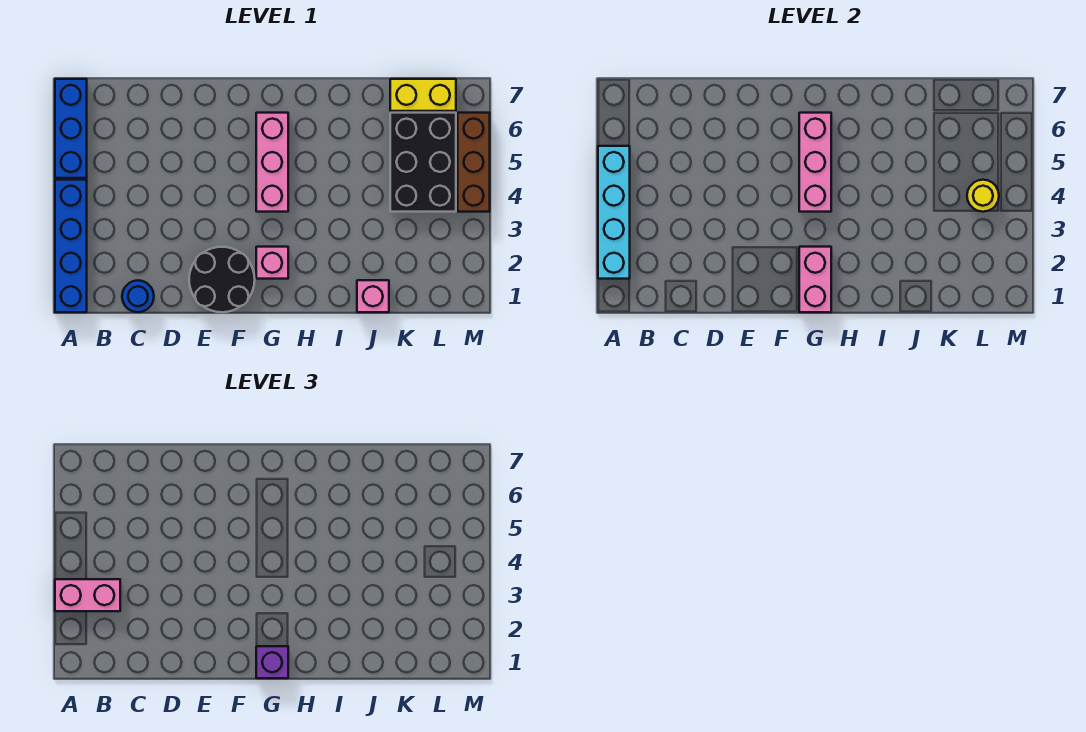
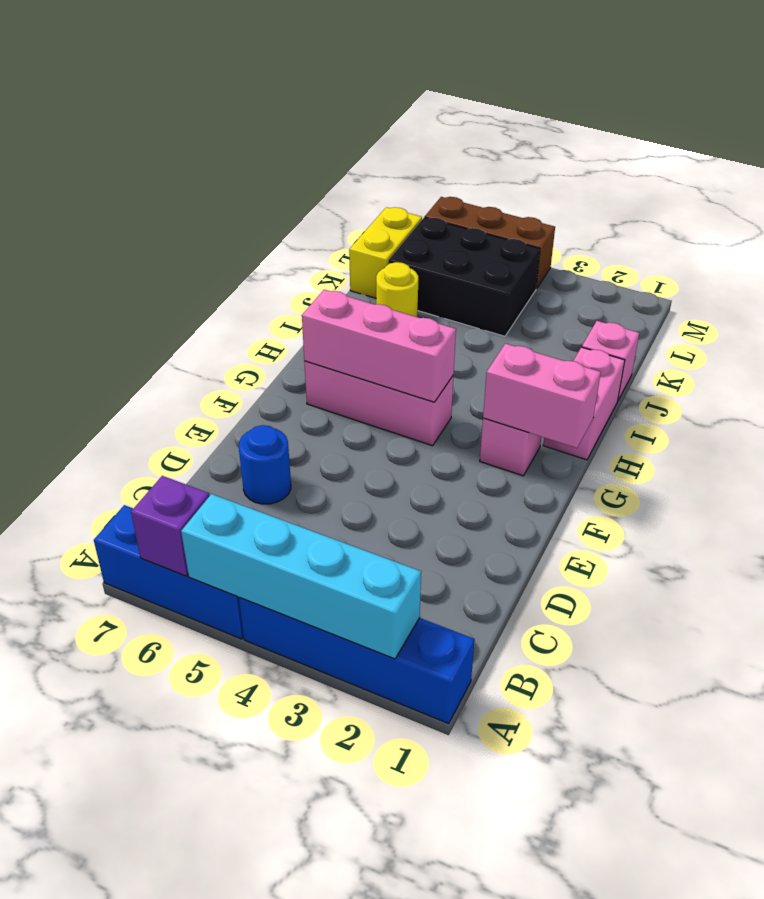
pink 1x2 brick [55,579,120,611] -> pink 1x2 brick moved to [543,347,625,460]
blue 1x1 round brick [122,280,154,312] -> blue 1x1 round brick moved to [239,425,291,504]
black 2x2 round brick [189,247,255,312] -> none
purple 1x1 brick [256,646,288,678] -> purple 1x1 brick moved to [131,476,209,576]
yellow 1x1 round brick [967,180,999,212] -> yellow 1x1 round brick moved to [376,262,418,317]

